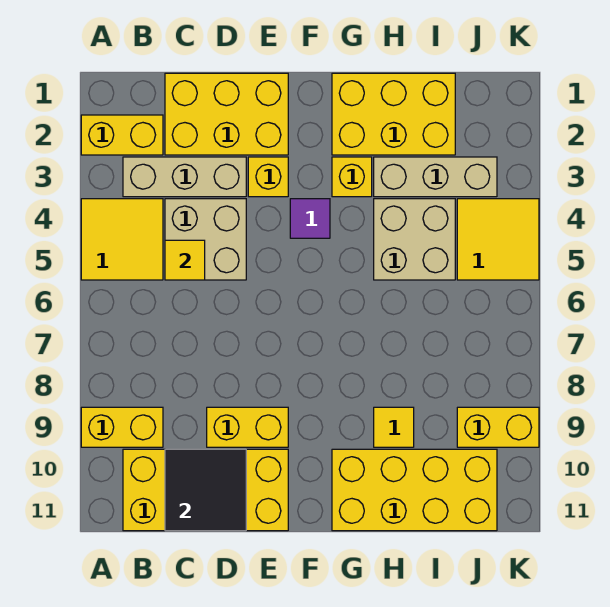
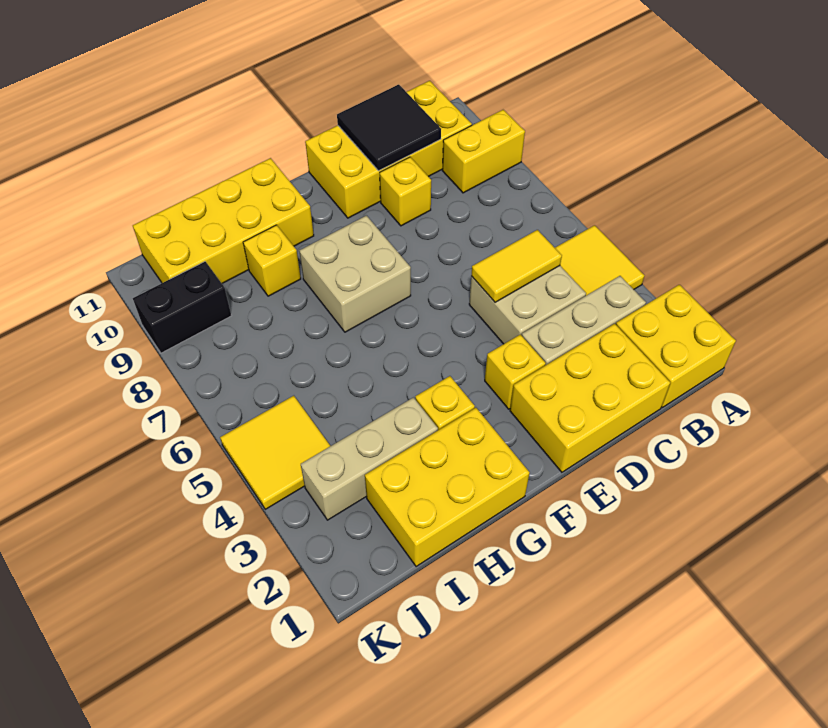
yellow 1x2 brick [81,115,163,155] -> yellow 2x2 brick [616,285,736,407]
yellow 1x1 tile [165,240,205,280] -> yellow 1x2 tile [471,230,562,302]
yellow 1x2 brick [207,407,288,447] -> yellow 1x1 brick [380,157,431,226]
purple 1x1 tile [290,199,330,238] -> none
tan 2x2 brick [374,199,455,280] -> tan 2x2 brick moved to [299,216,411,332]
yellow 1x1 tile [374,407,414,447] -> yellow 1x1 brick [243,225,301,296]
yellow 1x2 brick [457,407,539,447] -> black 1x2 brick [133,262,231,353]

